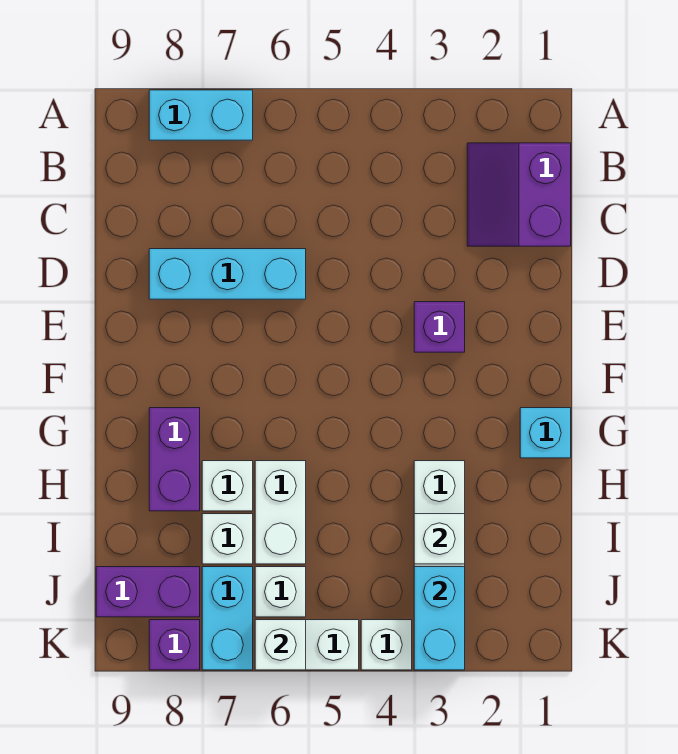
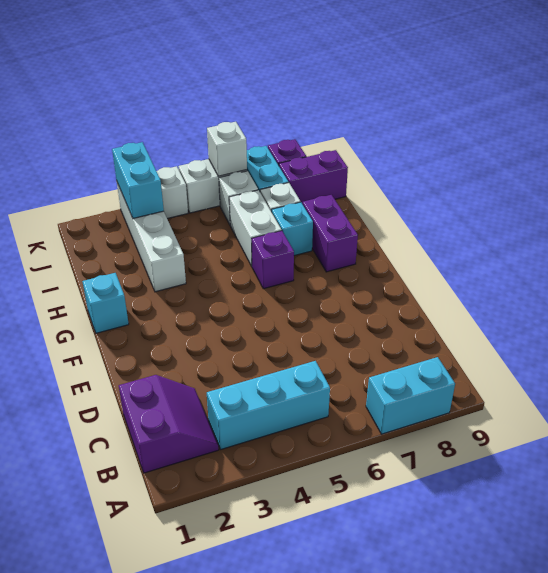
cyan 1x3 brick [149,249,306,299] -> cyan 1x3 brick moved to [207,361,330,450]
purple 1x1 brick [414,302,465,352] -> purple 1x1 brick moved to [252,231,294,289]
white 1x1 brick [202,461,253,511] -> cyan 1x1 brick [272,202,313,256]
white 1x1 brick [414,514,465,564] -> none

